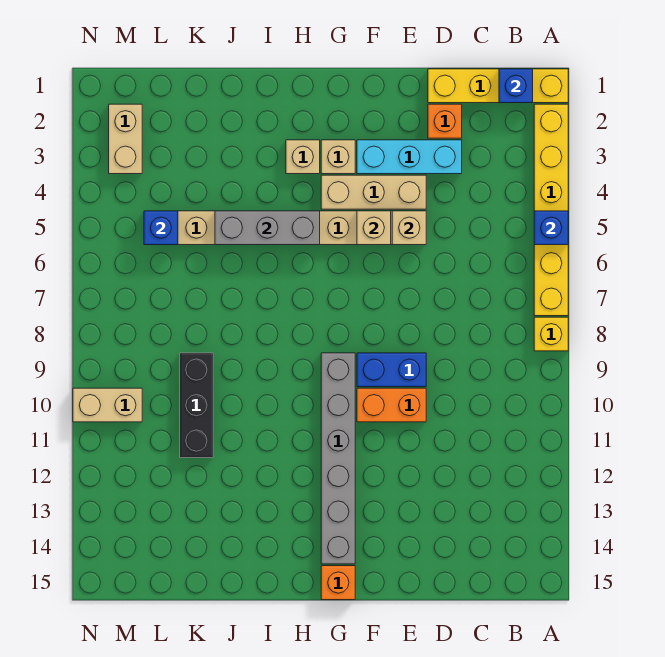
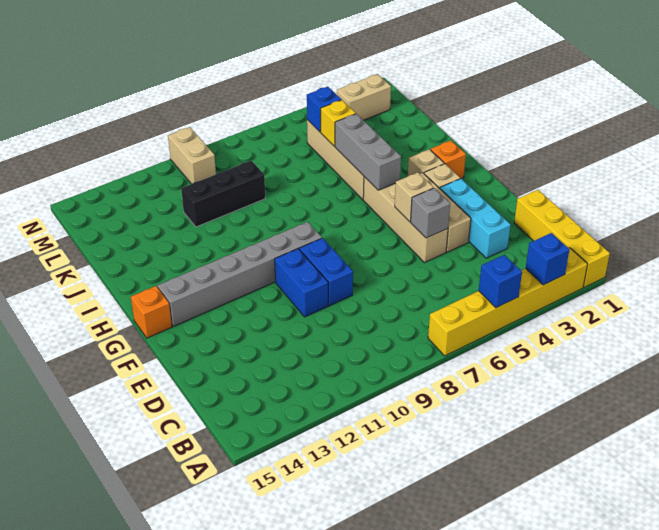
yellow 1x1 brick [534,317,568,351] -> yellow 1x1 brick moved to [321,100,356,146]
blue 1x1 brick [499,69,533,103] -> blue 1x1 brick moved to [526,233,569,285]
orange 1x1 brick [428,104,462,138] -> orange 1x1 brick moved to [430,140,466,179]
tan 1x1 brick [392,211,426,245] -> grey 1x1 brick [411,188,450,238]
orange 1x2 brick [357,388,426,422] -> blue 1x2 brick [275,249,328,317]

